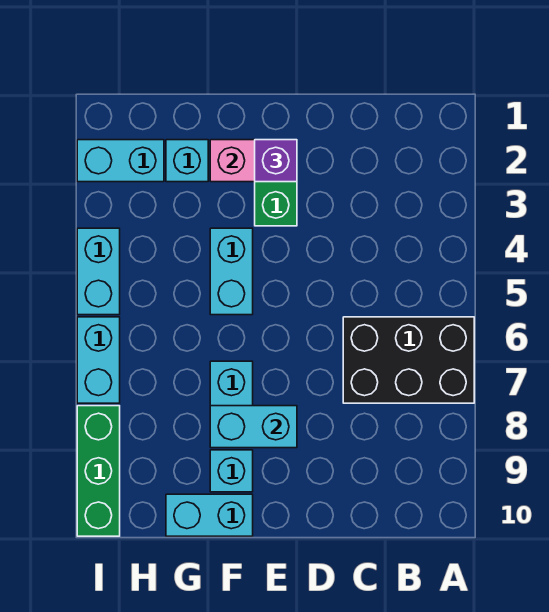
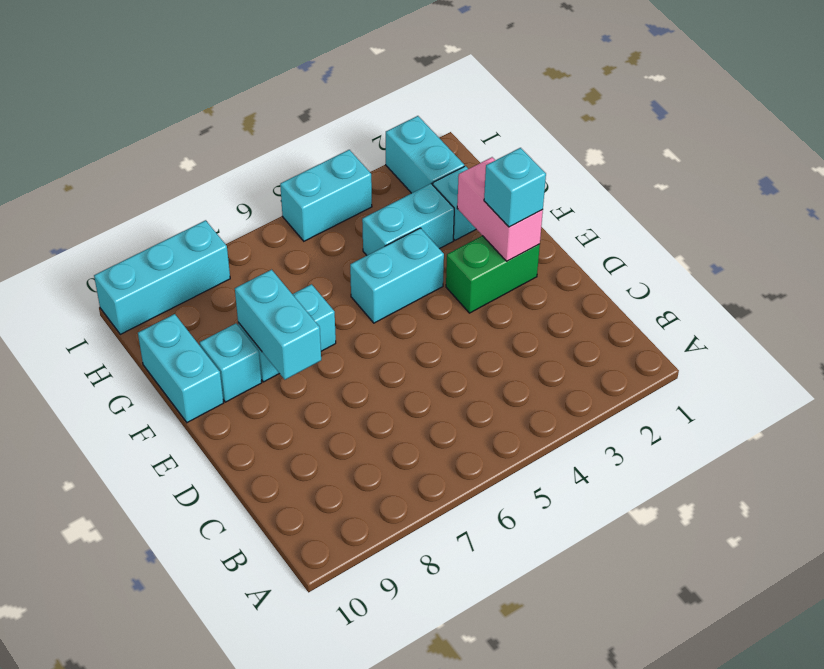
black 2x3 brick [343,317,474,403] -> none
purple 1x1 brick [255,140,297,182] -> cyan 1x1 brick [484,148,546,227]
cyan 1x2 brick [77,317,120,403] -> cyan 1x2 brick moved to [362,184,454,255]
green 1x3 brick [77,406,120,536] -> cyan 1x3 brick [94,220,230,334]

